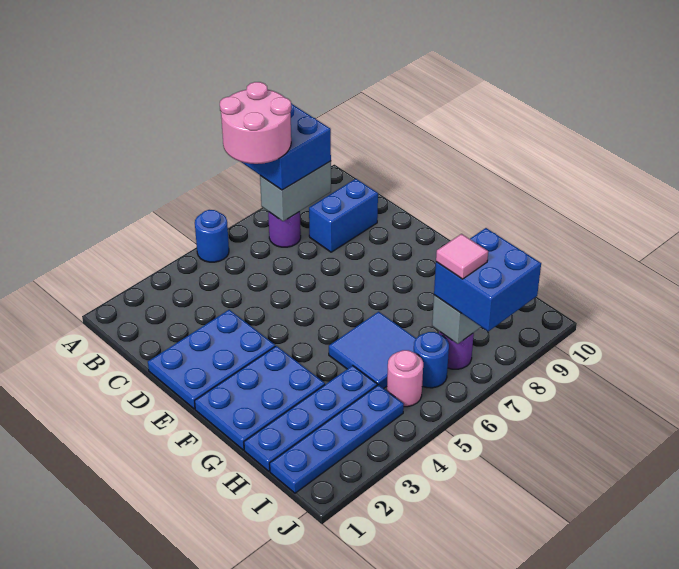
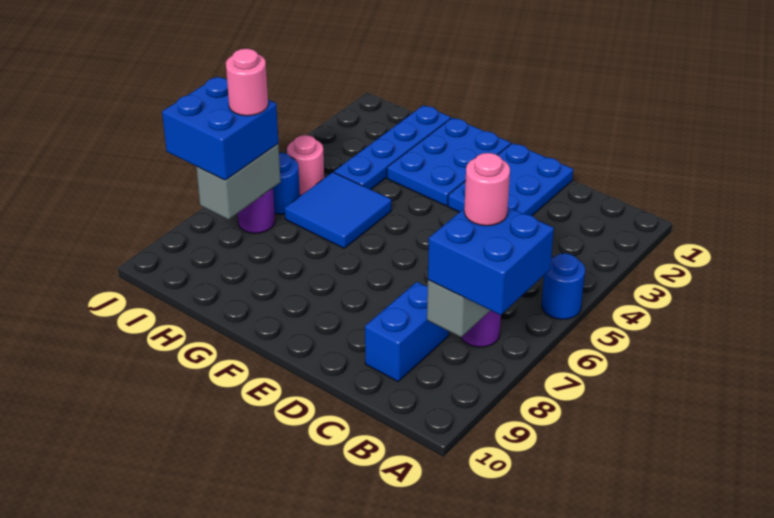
pink 2x2 round brick [220,82,291,164] -> pink 1x1 round brick [464,153,510,226]
blue 1x4 plate [270,385,404,493] -> none
pink 1x1 tile [436,234,488,279] -> pink 1x1 round brick [226,49,268,116]

